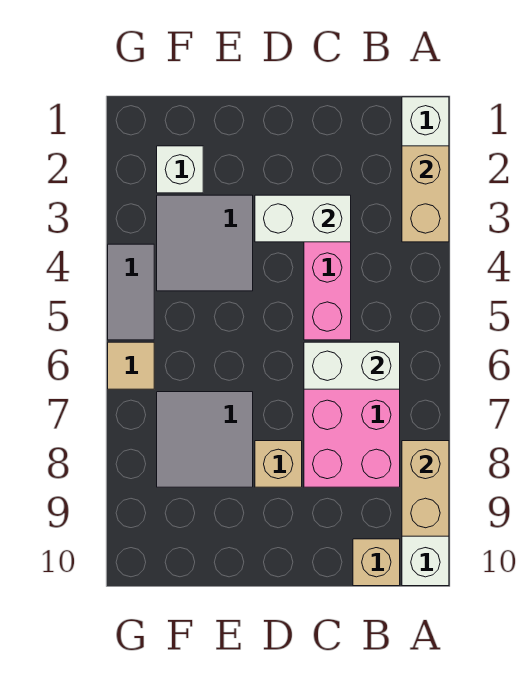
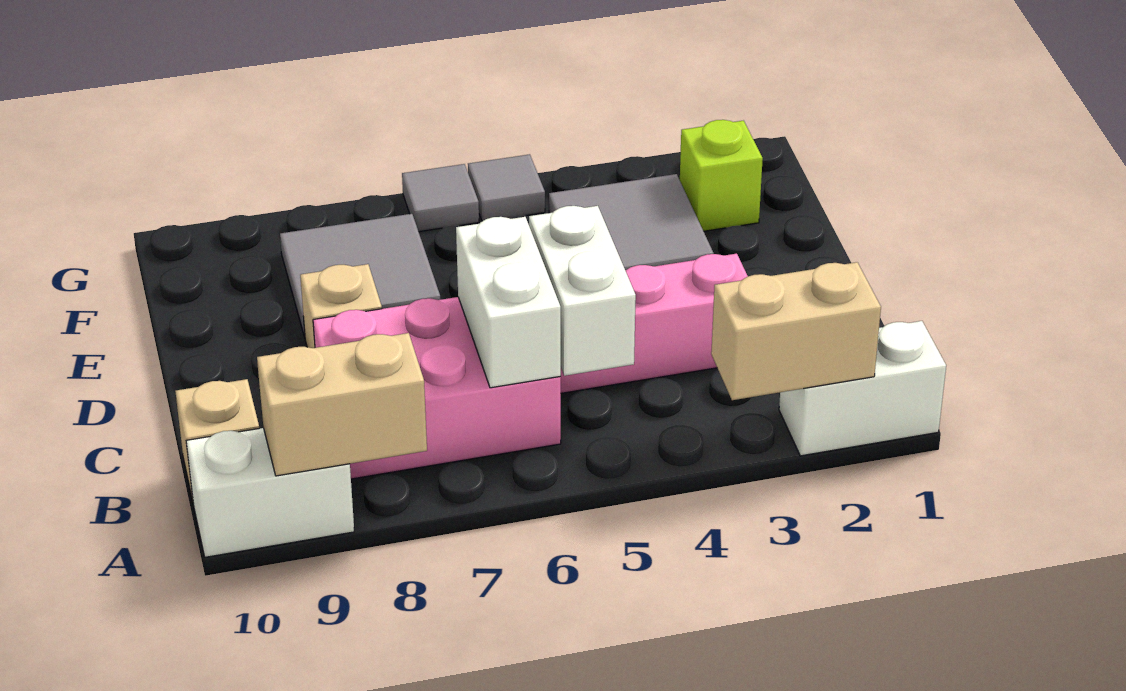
white 1x2 brick [255,195,351,242] -> white 1x2 brick moved to [529,206,636,376]
white 1x1 brick [157,146,203,193] -> lime 1x1 brick [680,120,763,231]
grey 1x2 tile [108,244,154,340] -> grey 1x1 tile [468,154,545,221]
tan 1x1 tile [108,342,154,389] -> grey 1x1 tile [402,164,479,232]

